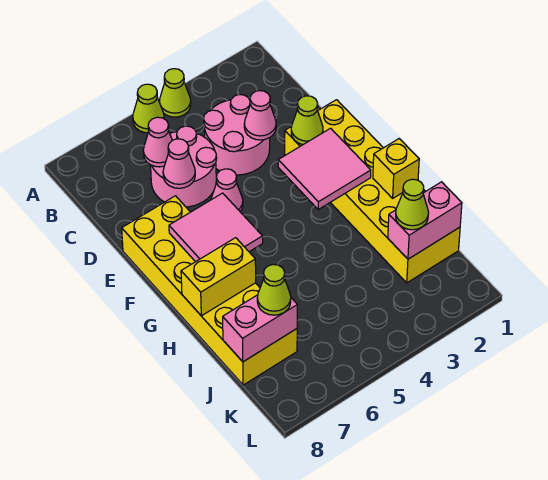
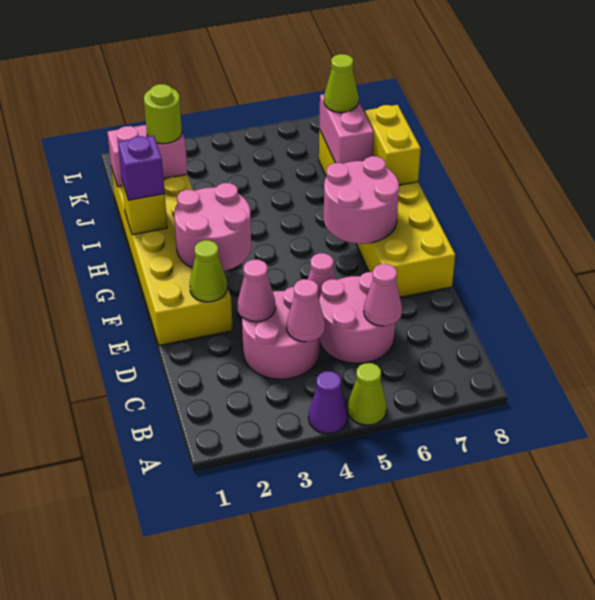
lime 1x1 cone [159,69,191,117] -> purple 1x1 cone [308,371,348,434]
pink 1x1 cone [163,139,195,188] -> pink 1x1 cone moved to [287,279,325,342]
pink 2x2 tile [278,128,371,209] -> pink 2x2 round brick [174,183,251,271]
pink 2x2 tile [169,193,263,262] -> pink 2x2 round brick [324,156,399,244]
none -> purple 1x1 brick [118,136,165,200]
yellow 1x2 brick [181,238,256,316] -> yellow 1x2 brick turned to [365,105,421,185]
lime 1x1 cone [396,179,429,230] -> lime 1x1 round brick [144,84,182,144]
pink 1x2 brick [223,295,297,362] -> pink 1x2 brick turned to [319,94,374,164]

